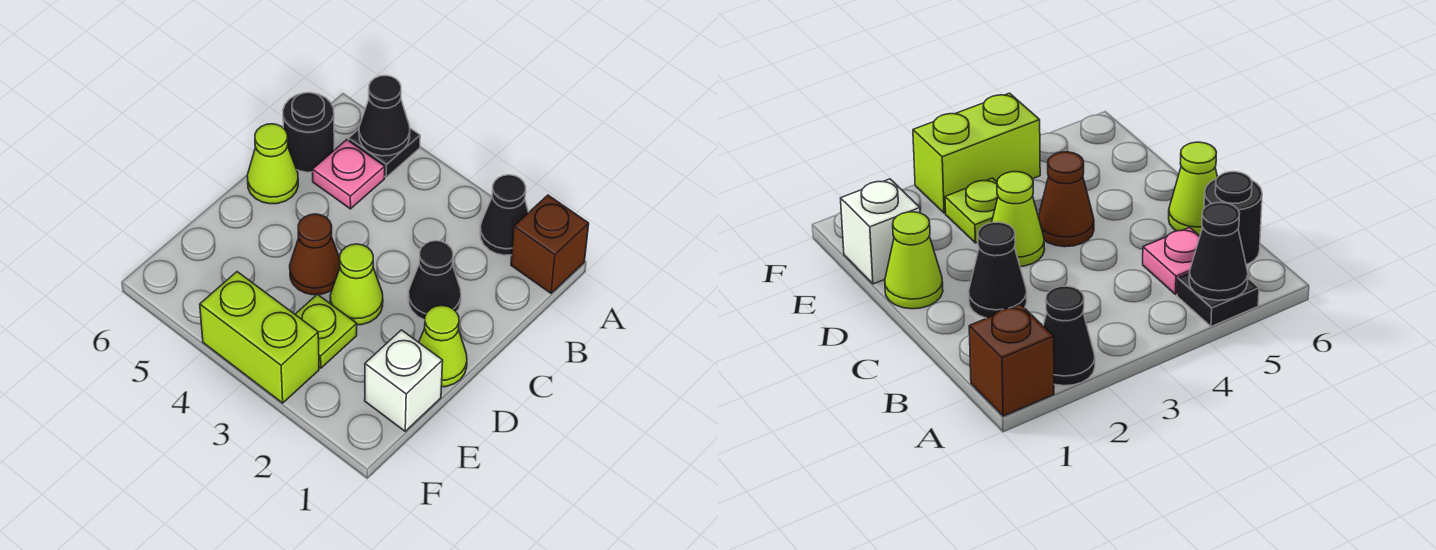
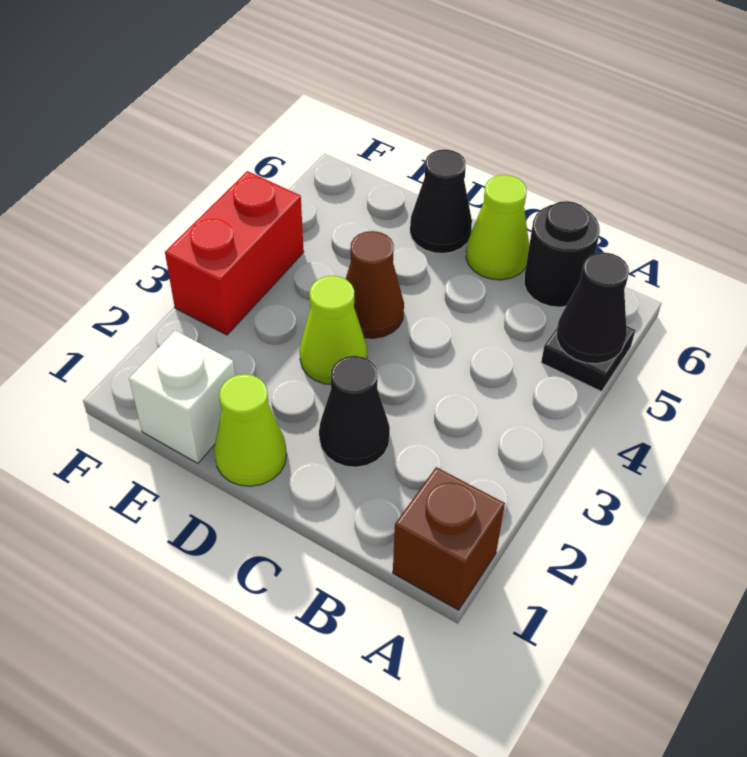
black 1x1 cone [480,175,529,255] -> black 1x1 cone moved to [410,149,472,253]
pink 1x1 plate [312,140,385,209] -> none
lime 1x1 plate [295,294,357,368] -> none
lime 1x2 brick [200,272,319,403] -> red 1x2 brick [165,171,304,335]

